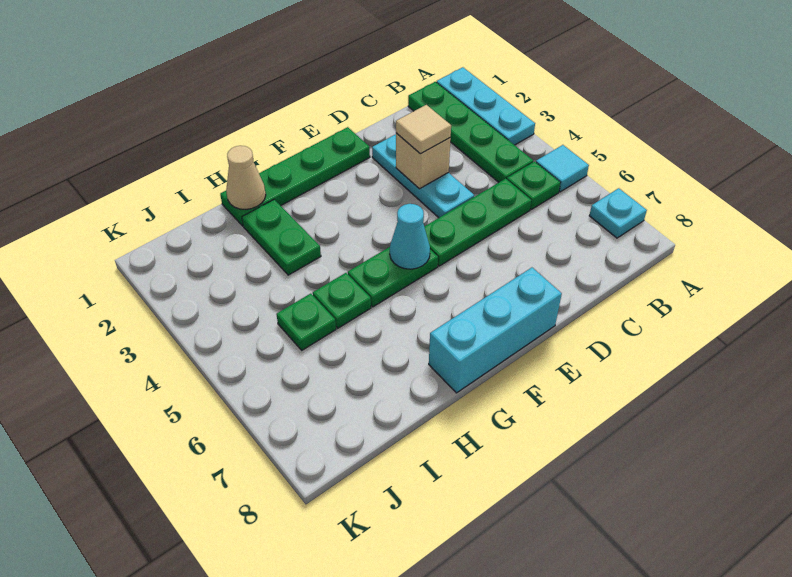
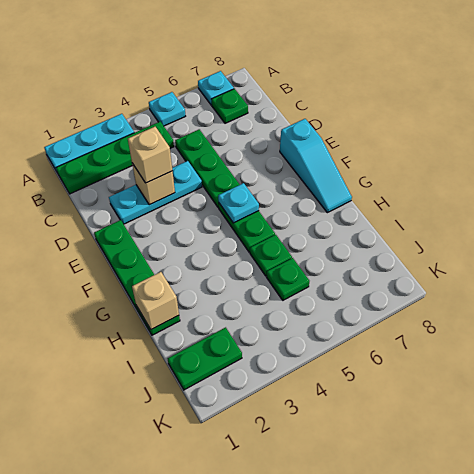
cyan 1x1 tile [536,145,589,192] -> cyan 1x1 plate [149,92,185,126]
green 1x1 plate [507,161,561,209] -> green 1x1 plate moved to [212,89,248,123]
tan 1x1 tile [396,105,451,154] -> tan 1x1 brick [128,127,172,183]
cyan 1x3 brick [429,268,562,393] -> cyan 1x3 slope [280,119,352,213]
cyan 1x1 cone [390,204,430,269] -> cyan 1x1 plate [218,183,259,223]
tan 1x1 cone [226,146,266,209] -> tan 1x1 brick [132,272,179,329]
green 1x2 plate [242,199,321,275] -> green 1x2 plate moved to [167,327,242,390]

